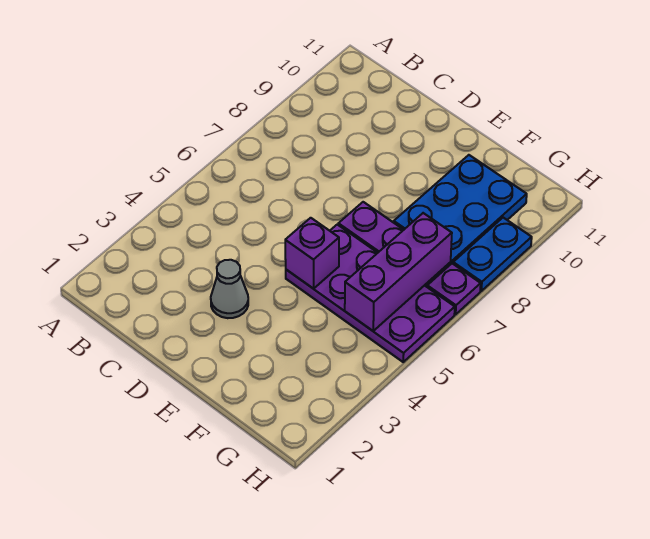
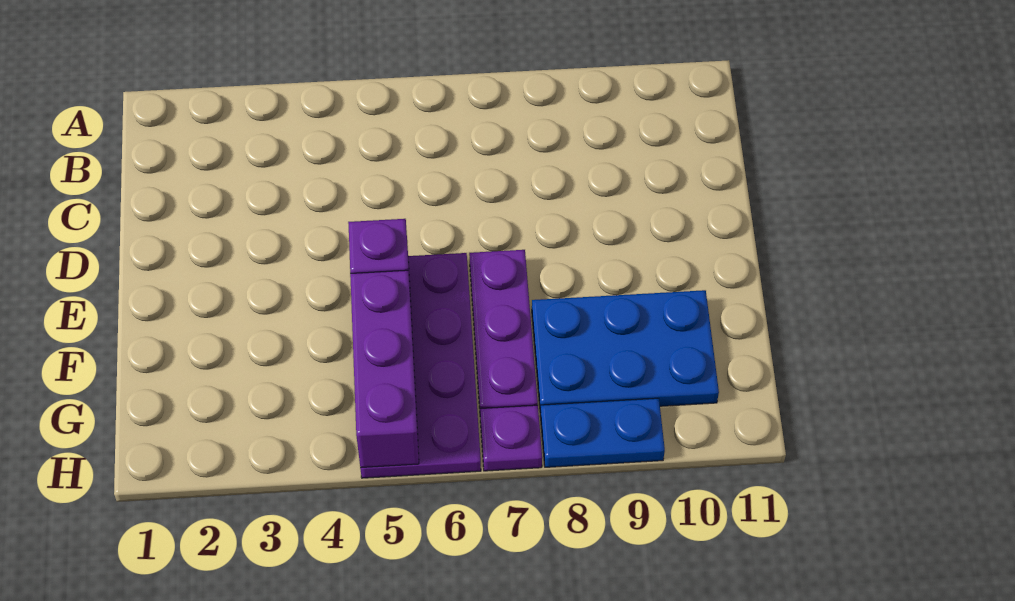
grey 1x1 cone [211,260,248,318] -> none
purple 1x3 brick [345,213,452,331] -> purple 1x3 brick turned to [350,270,419,468]

